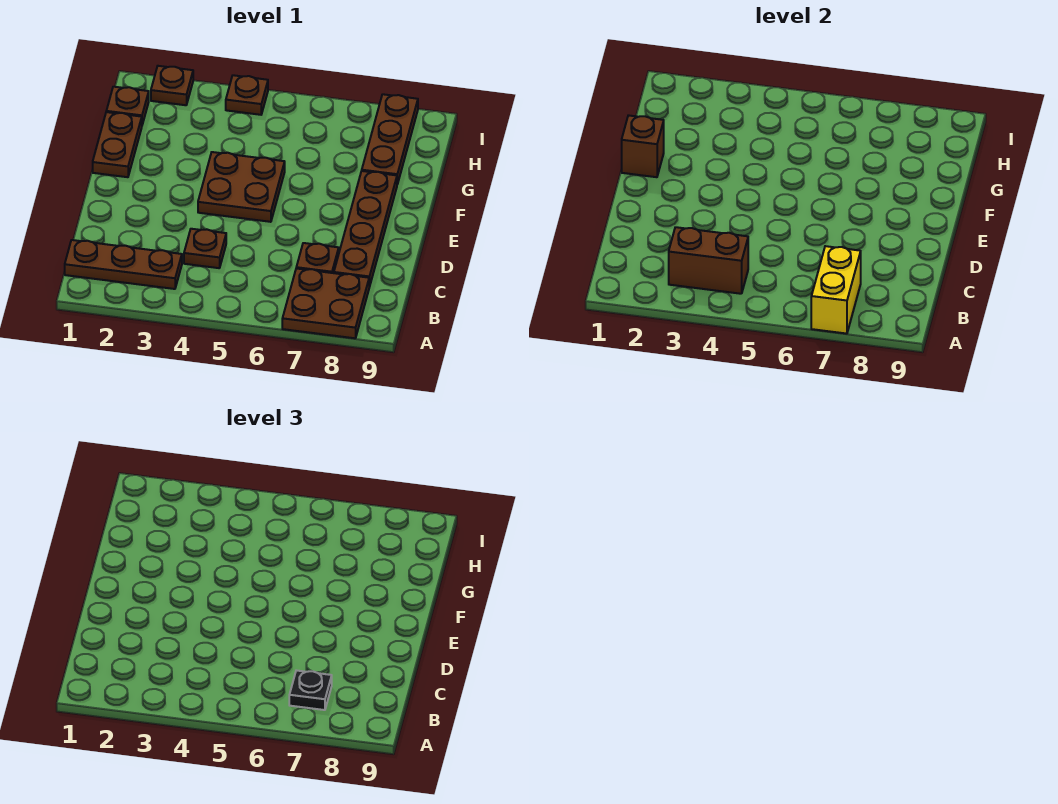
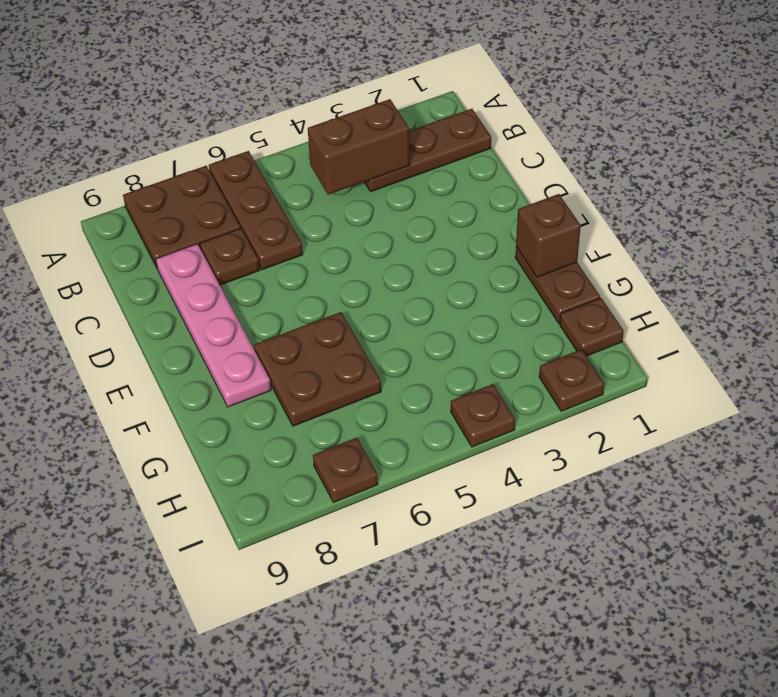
yellow 1x2 brick [811,246,861,334] -> none
black 1x1 plate [289,670,332,710] -> none
brown 1x1 plate [184,229,226,268] -> brown 1x1 plate moved to [313,438,378,503]
brown 1x4 plate [334,171,397,287] -> pink 1x4 plate [156,244,271,407]
brown 2x2 plate [198,152,285,222] -> brown 2x2 plate moved to [254,312,381,426]
brown 1x3 plate [362,94,418,184] -> brown 1x3 plate moved to [209,151,303,270]

